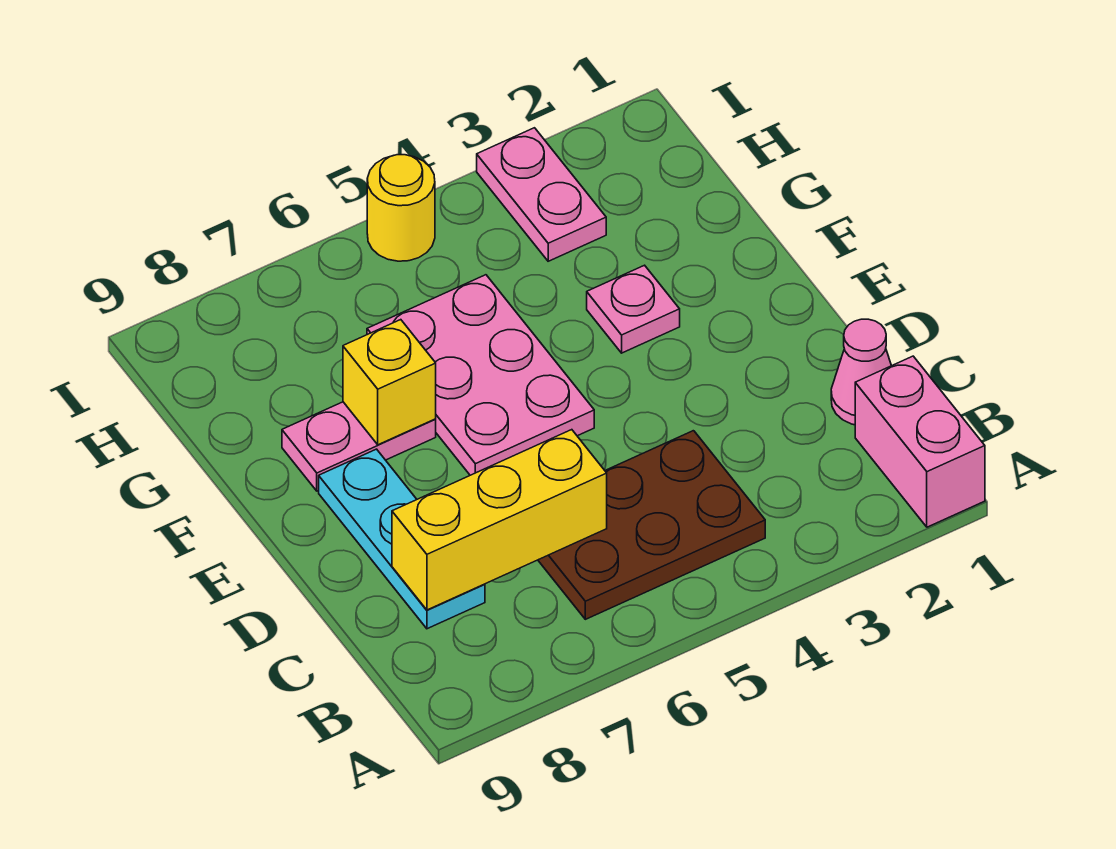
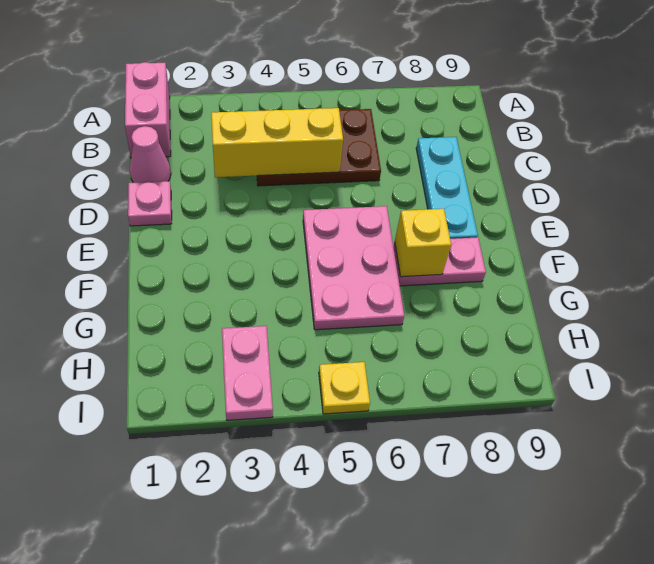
yellow 1x3 brick [392,430,607,610] -> yellow 1x3 brick moved to [211,108,343,177]
pink 1x1 plate [587,265,680,353] -> pink 1x1 plate moved to [128,181,172,226]
yellow 1x1 round brick [367,155,435,261] -> yellow 1x1 plate [319,362,370,414]

